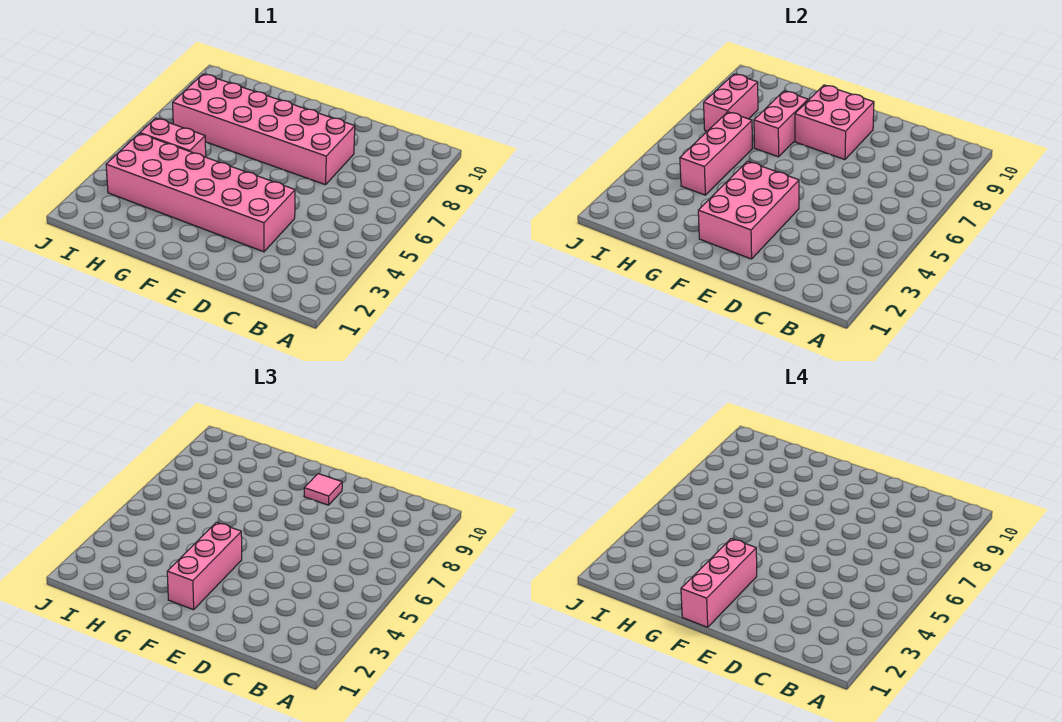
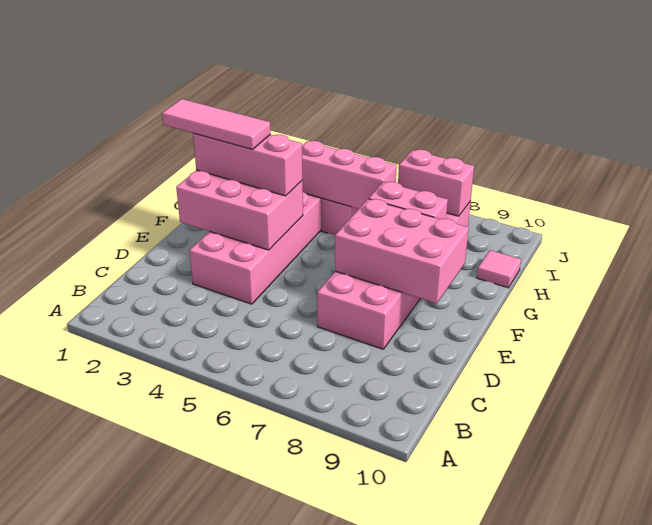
pink 2x2 brick [795,85,874,160] -> pink 2x3 brick [335,199,469,303]
pink 1x1 tile [304,474,342,505] -> pink 1x1 tile moved to [477,250,521,288]
pink 1x3 brick [681,539,757,627] -> pink 1x3 tile [162,99,271,150]

